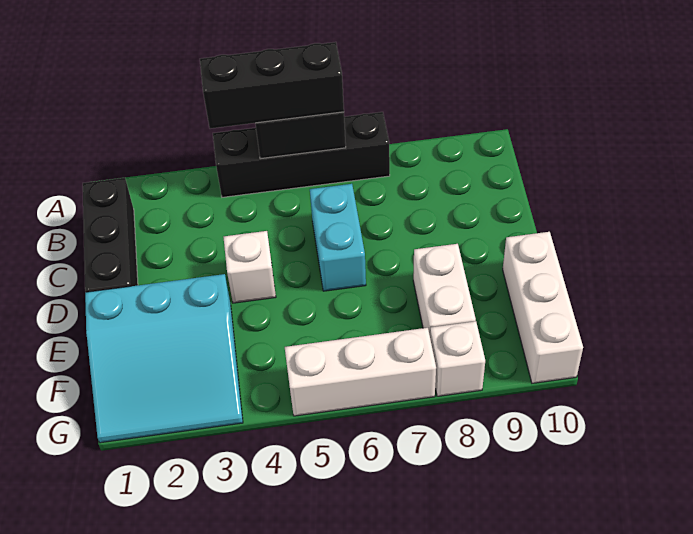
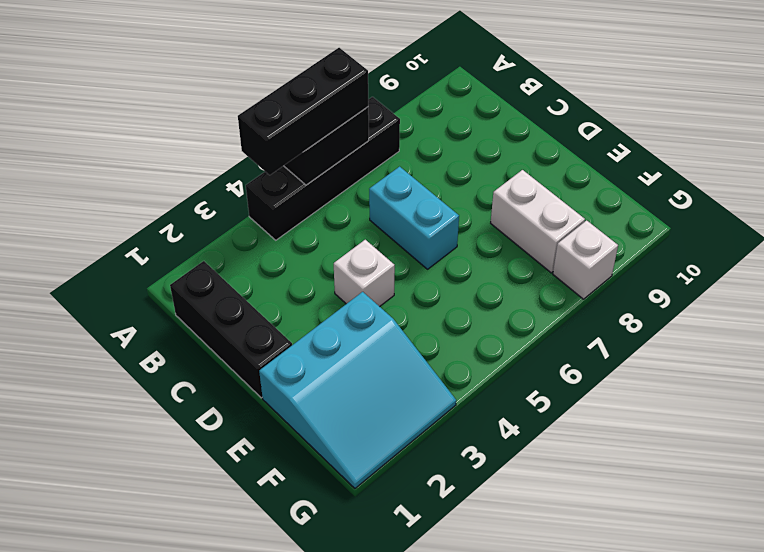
white 1x3 brick [503,232,583,383] -> none
white 1x3 brick [285,328,436,416] -> none

